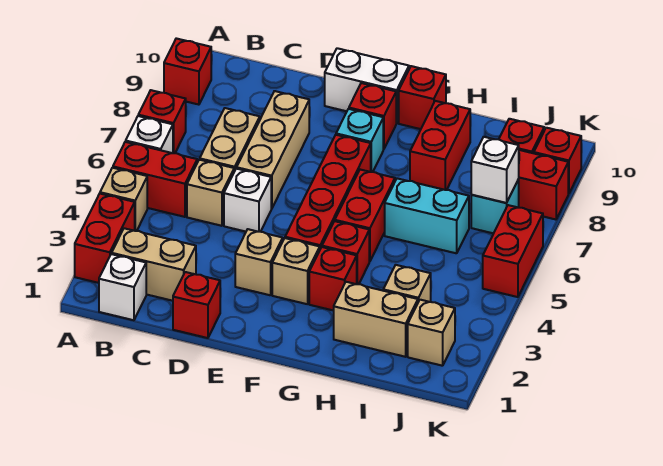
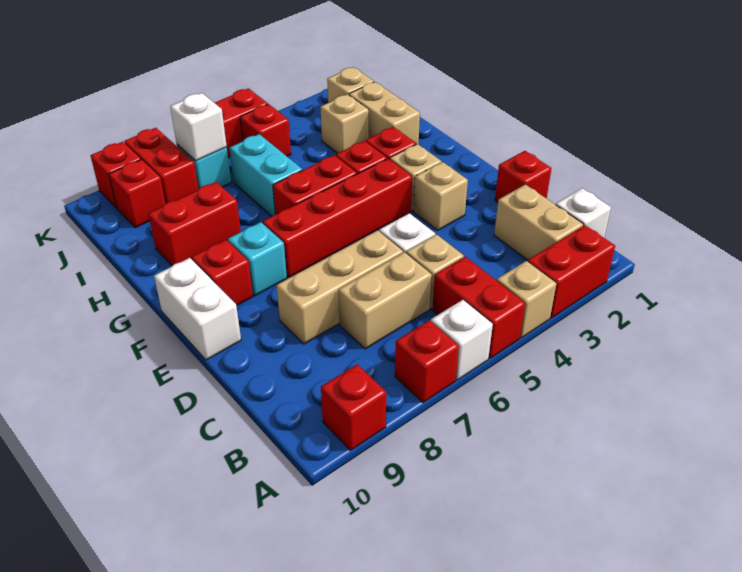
red 1x1 brick [399,66,446,129] -> red 1x1 brick moved to [240,104,291,156]

